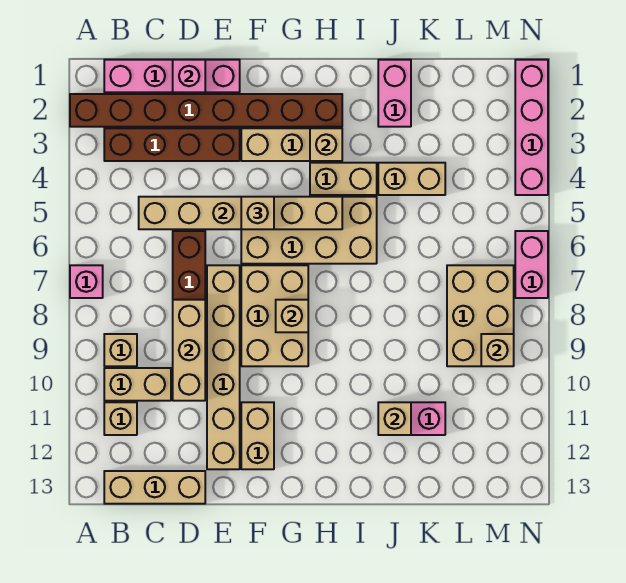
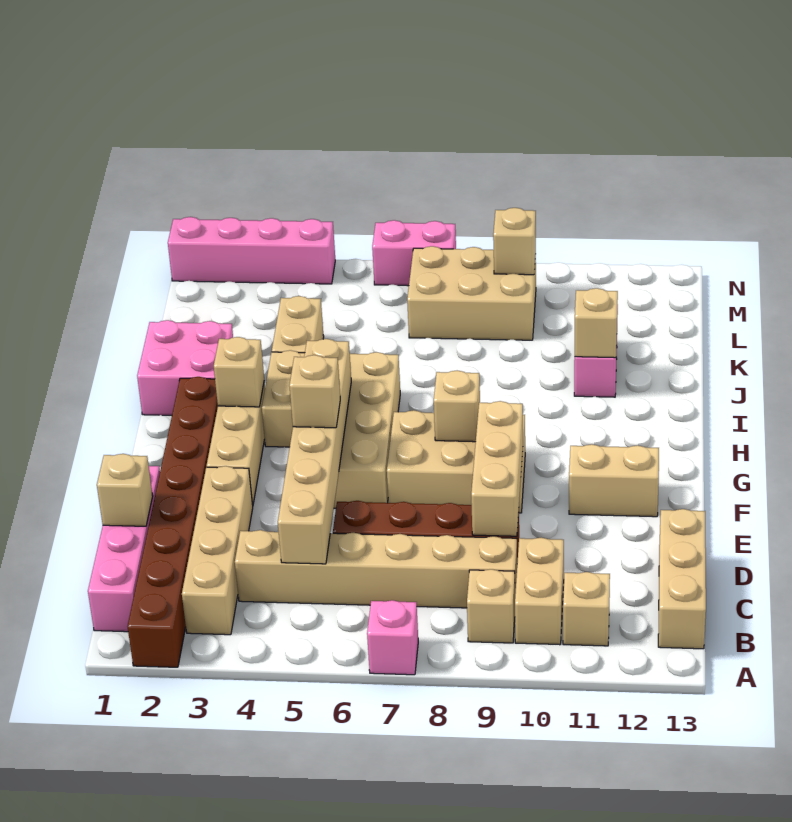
brown 1x4 brick [104,128,240,161] -> tan 1x4 brick [182,466,253,635]
pink 1x1 brick [173,60,205,92] -> tan 1x1 brick [97,454,153,526]
tan 1x3 brick [173,300,205,401] -> tan 1x3 brick turned to [471,401,523,536]
tan 1x6 brick [207,265,240,469] -> tan 1x6 brick moved to [235,530,517,608]
pink 1x2 brick [378,60,411,127] -> pink 2x2 brick [137,320,233,415]

